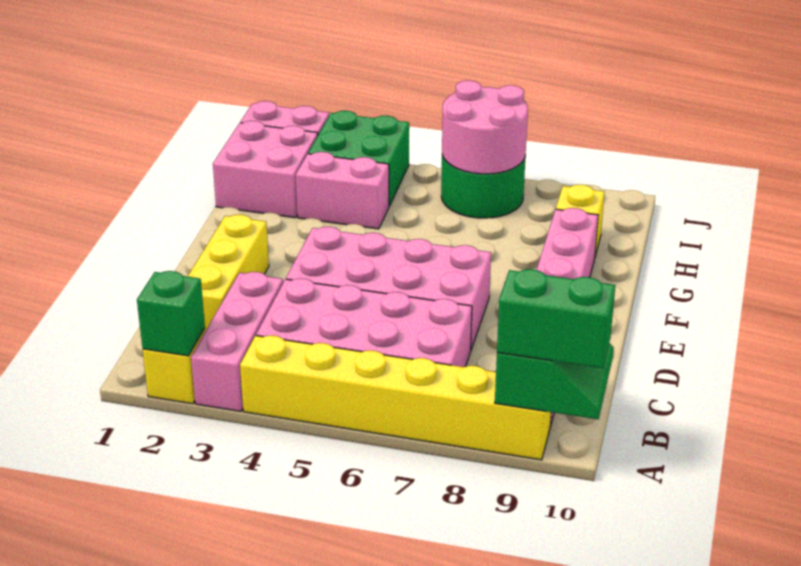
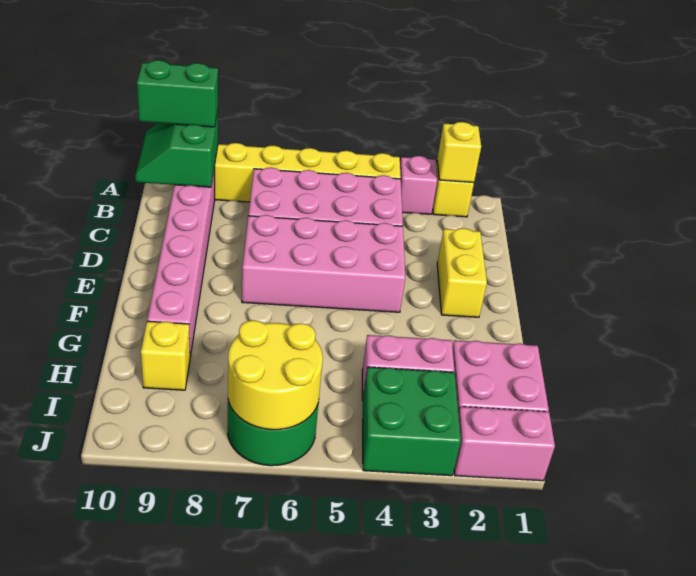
green 1x1 brick [137,271,205,356] -> yellow 1x1 brick [437,122,481,182]
pink 1x3 brick [191,272,283,411] -> pink 1x1 brick [400,156,437,214]
yellow 1x3 brick [187,215,269,331] -> yellow 1x2 brick [437,228,487,317]
pink 2x2 round brick [442,80,528,174] -> yellow 2x2 round brick [228,320,323,430]

